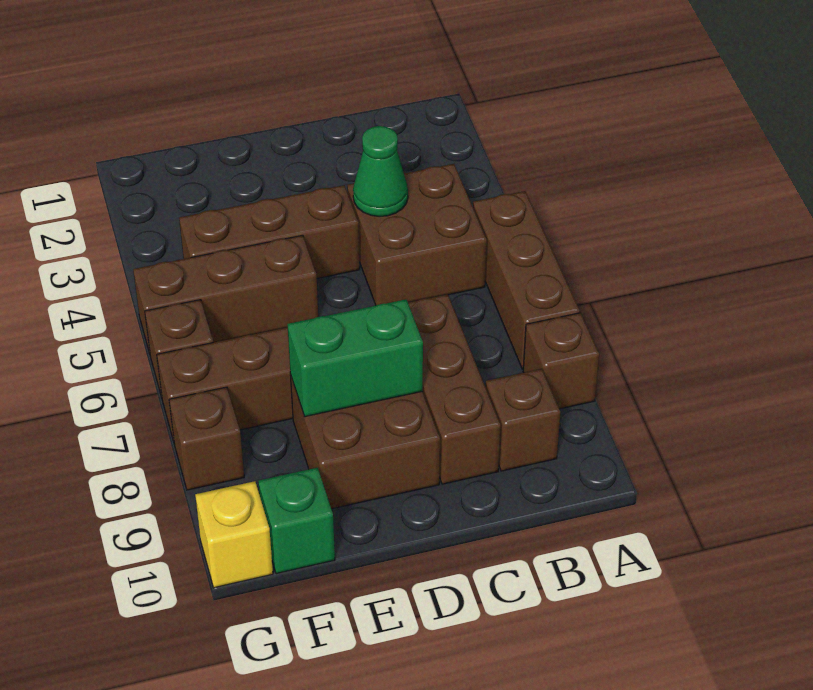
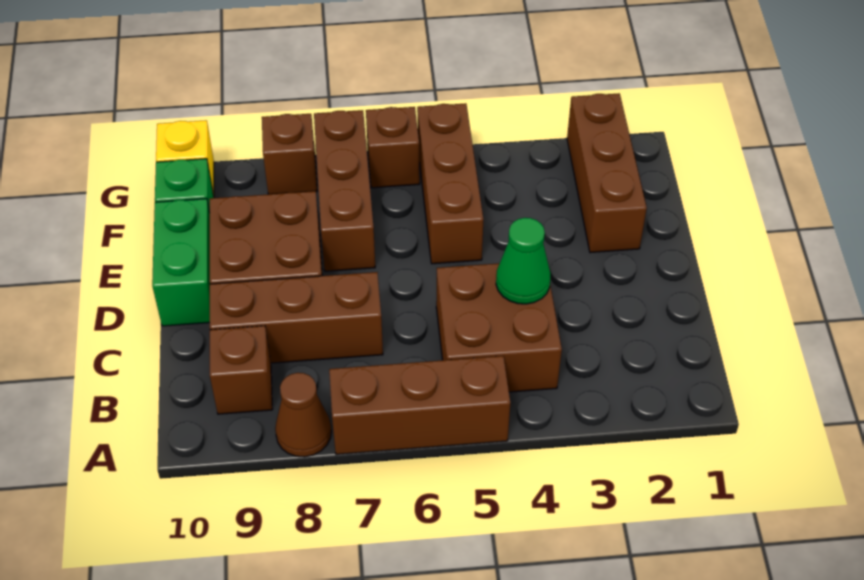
brown 1x1 brick [523,313,599,409] -> brown 1x1 cone [275,373,331,457]
brown 1x3 brick [179,185,360,278] -> brown 1x3 brick moved to [567,93,647,253]
green 1x2 brick [287,299,423,417] -> green 1x2 brick moved to [152,199,210,326]

